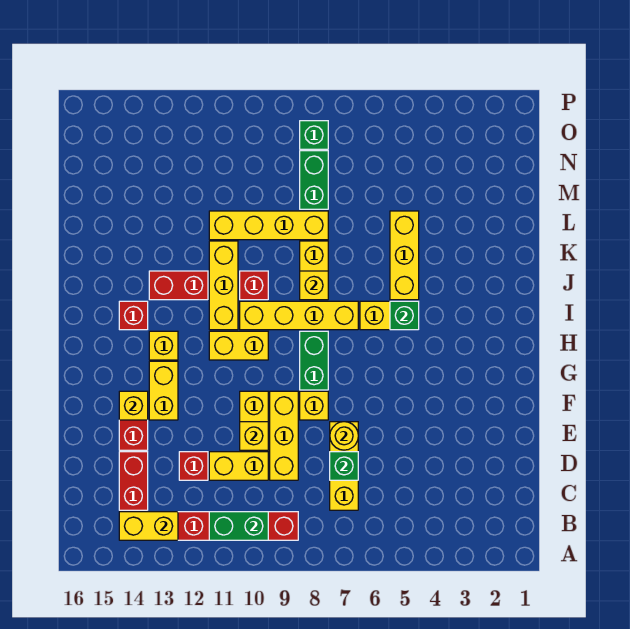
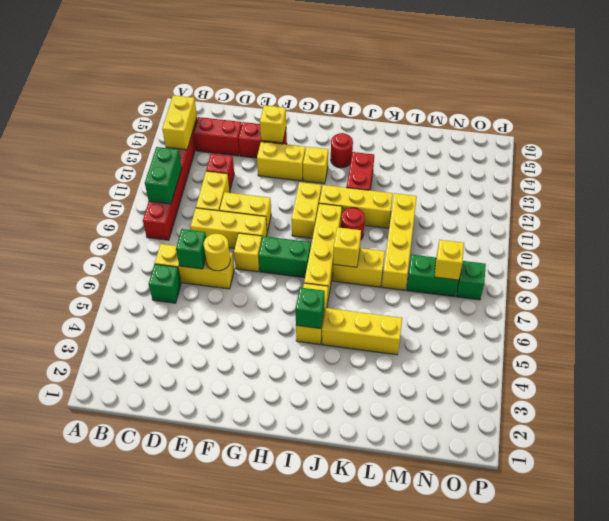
none -> green 1x1 brick [149,264,181,303]
yellow 1x1 brick [240,422,268,450] -> yellow 1x1 brick moved to [434,240,464,280]
red 1x1 brick [119,301,148,330] -> red 1x1 round brick [331,133,353,168]
red 1x1 brick [240,271,268,300] -> red 1x1 round brick [341,208,365,239]

